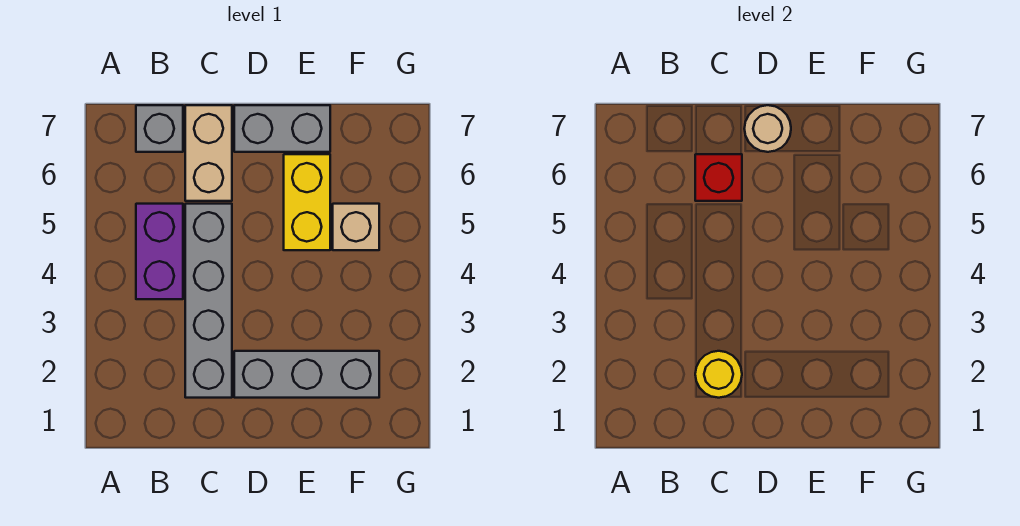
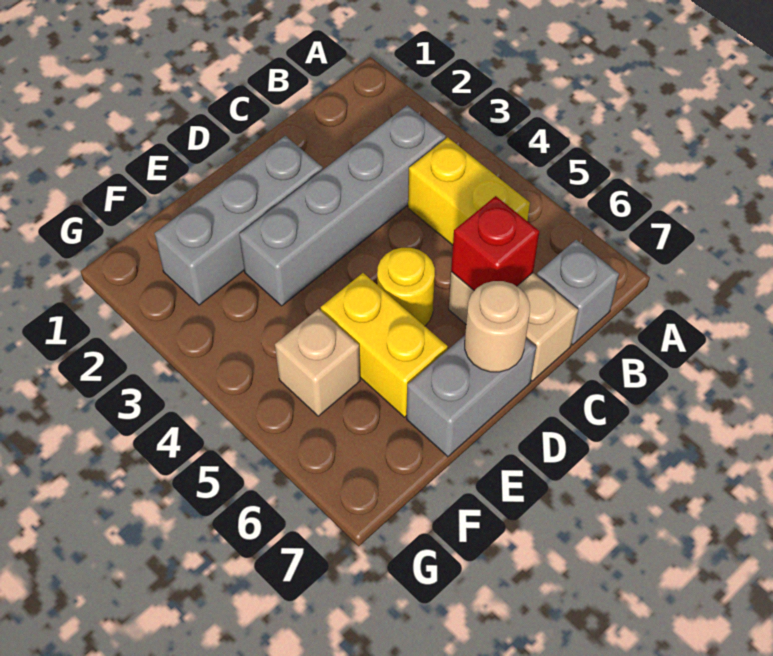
purple 1x2 brick [136,204,183,299] -> yellow 1x2 brick [408,137,530,245]
grey 1x4 brick [185,204,232,398] -> grey 1x4 brick turned to [239,105,446,306]
yellow 1x1 round brick [695,351,742,398] -> yellow 1x1 round brick moved to [377,248,435,326]

